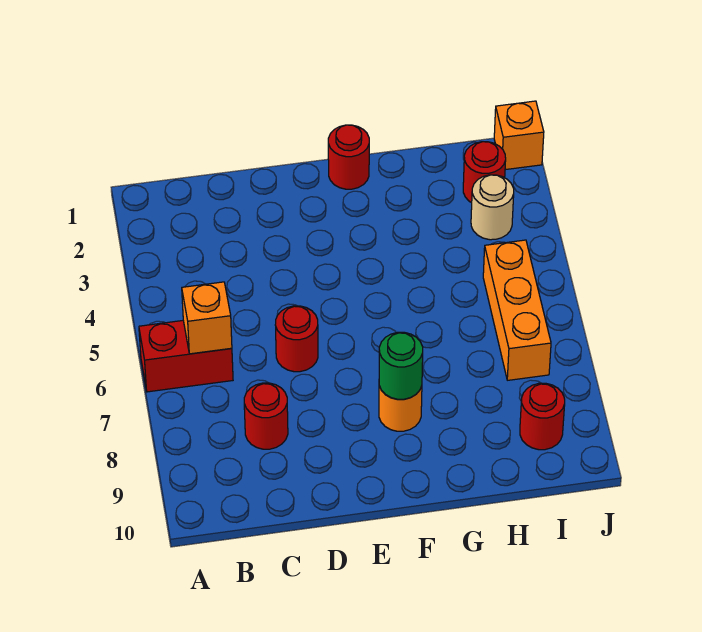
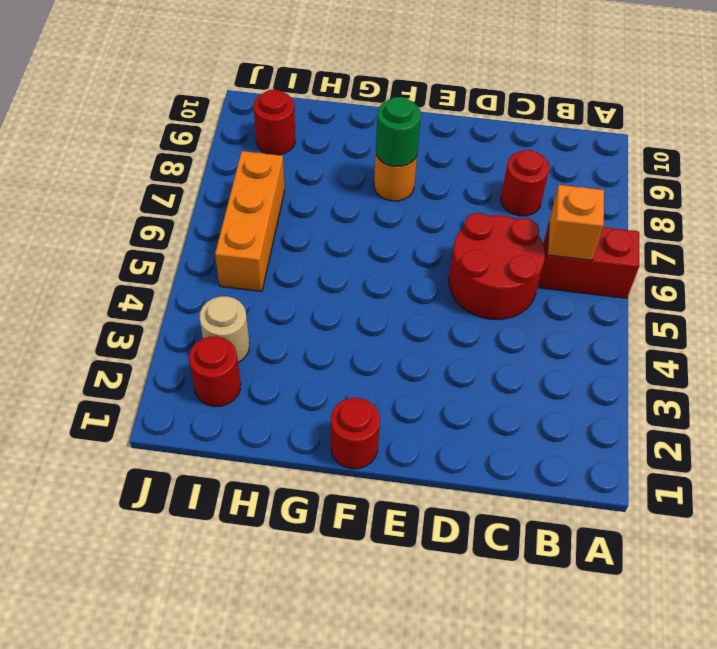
red 1x1 round brick [275,306,318,372] -> red 2x2 round brick [449,213,545,320]
orange 1x1 brick [494,101,544,170] -> none

